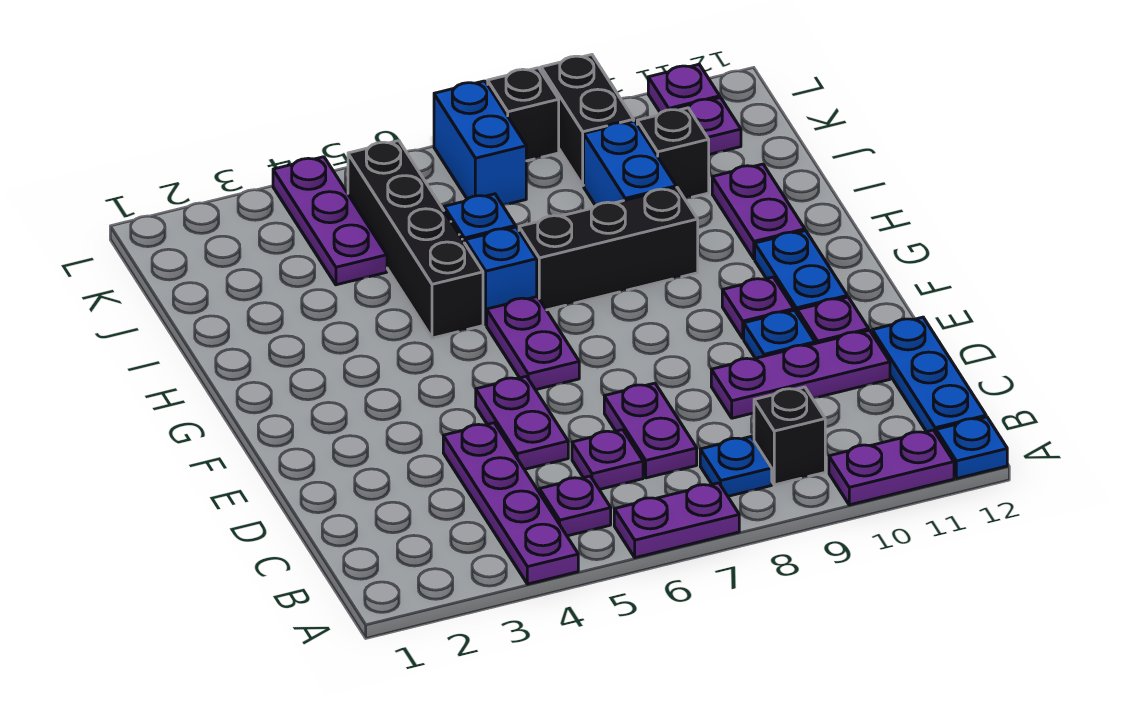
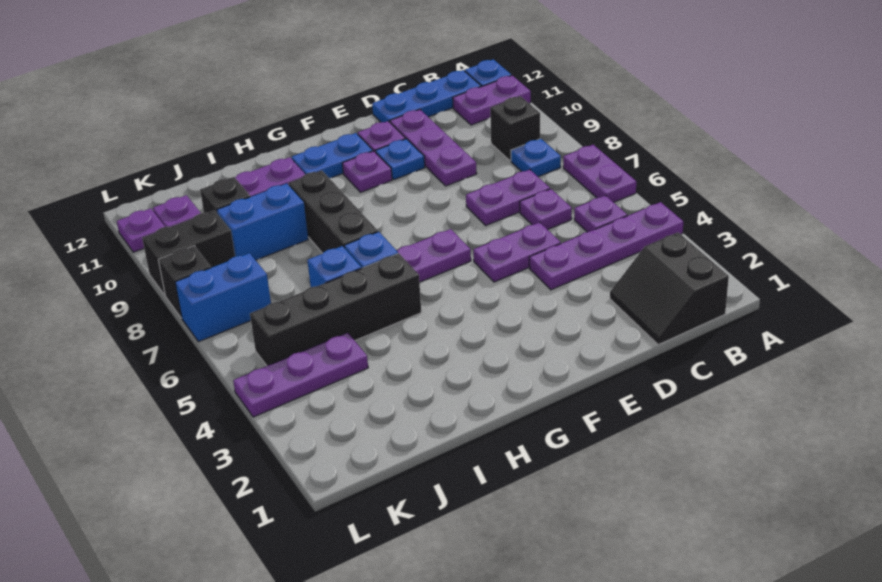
purple 1x2 plate [829,430,954,505] -> purple 1x2 plate turned to [453,75,531,125]
none -> black 2x2 slope [610,232,729,345]

